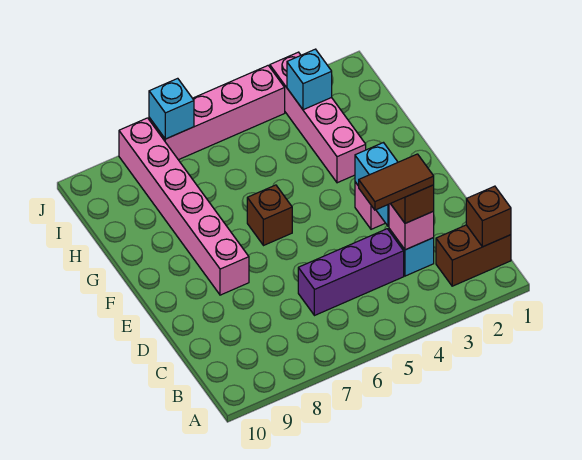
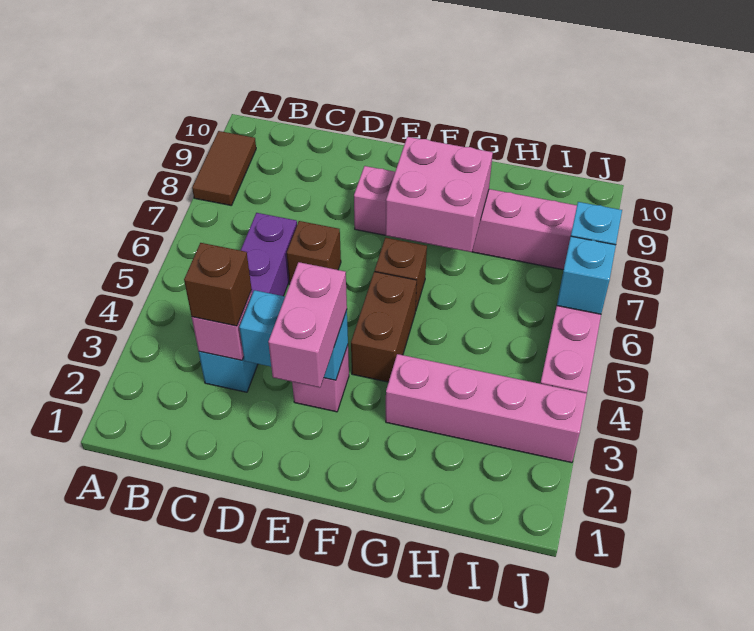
brown 1x2 brick [436,225,511,286] -> brown 1x2 brick moved to [351,272,417,382]
brown 1x1 brick [466,186,511,247] -> brown 1x1 brick moved to [287,221,341,284]
brown 1x2 tile [359,154,434,210] -> brown 1x2 tile moved to [192,131,256,206]
none -> pink 1x2 brick [268,262,347,388]
none -> pink 2x2 brick [386,137,493,252]
cyan 1x1 brick [287,49,332,110] -> cyan 1x1 brick moved to [557,236,616,314]

